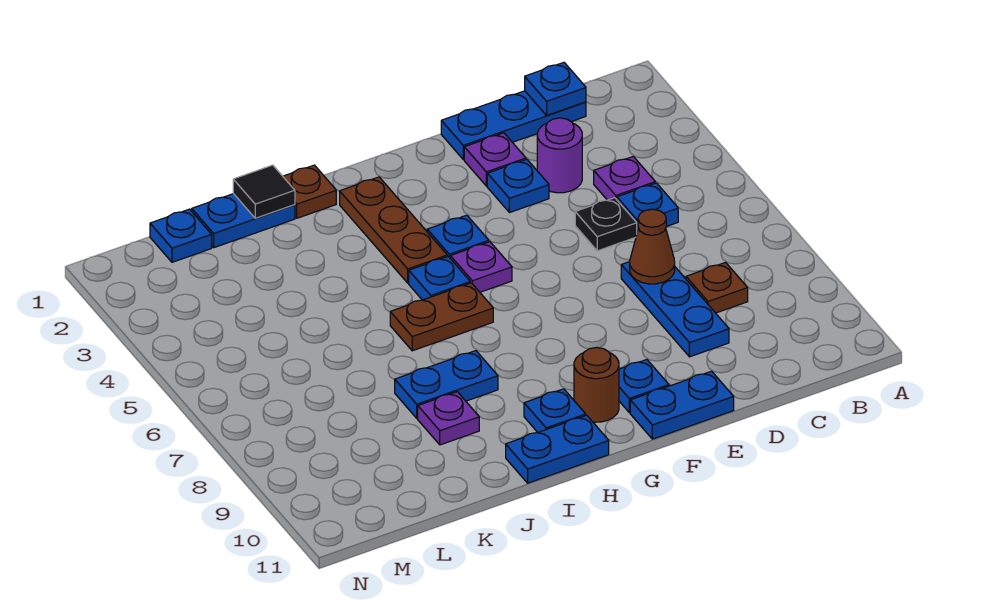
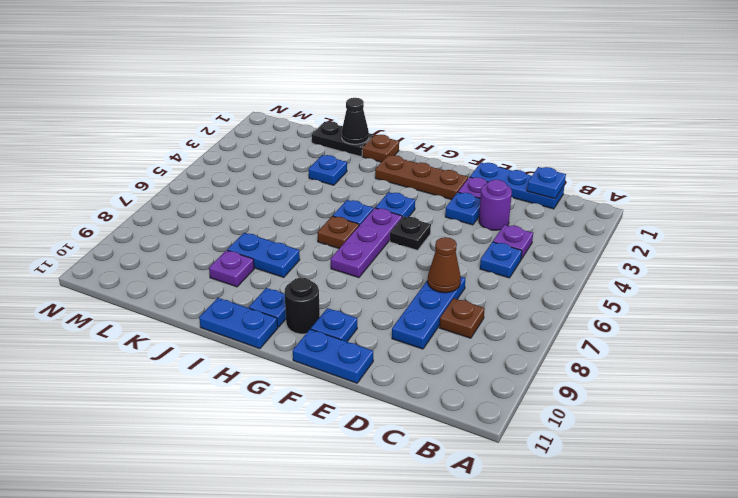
black 1x1 plate [575,198,637,251] -> black 1x1 plate moved to [390,216,431,250]
purple 1x1 plate [450,242,512,292] -> purple 1x3 plate [331,208,402,278]
brown 1x1 round brick [574,347,619,422] -> black 1x1 round brick [284,278,320,334]
brown 1x3 plate [340,177,447,283] -> brown 1x3 plate turned to [375,155,468,200]
brown 1x2 plate [390,283,493,351] -> brown 1x1 plate [317,216,359,248]
blue 1x2 plate [192,194,295,248] -> black 1x2 plate [312,121,373,157]
black 1x1 tile [233,165,295,218] -> black 1x1 cone [342,98,369,144]
blue 1x1 plate [150,209,212,262] -> blue 1x1 plate moved to [309,155,347,185]

